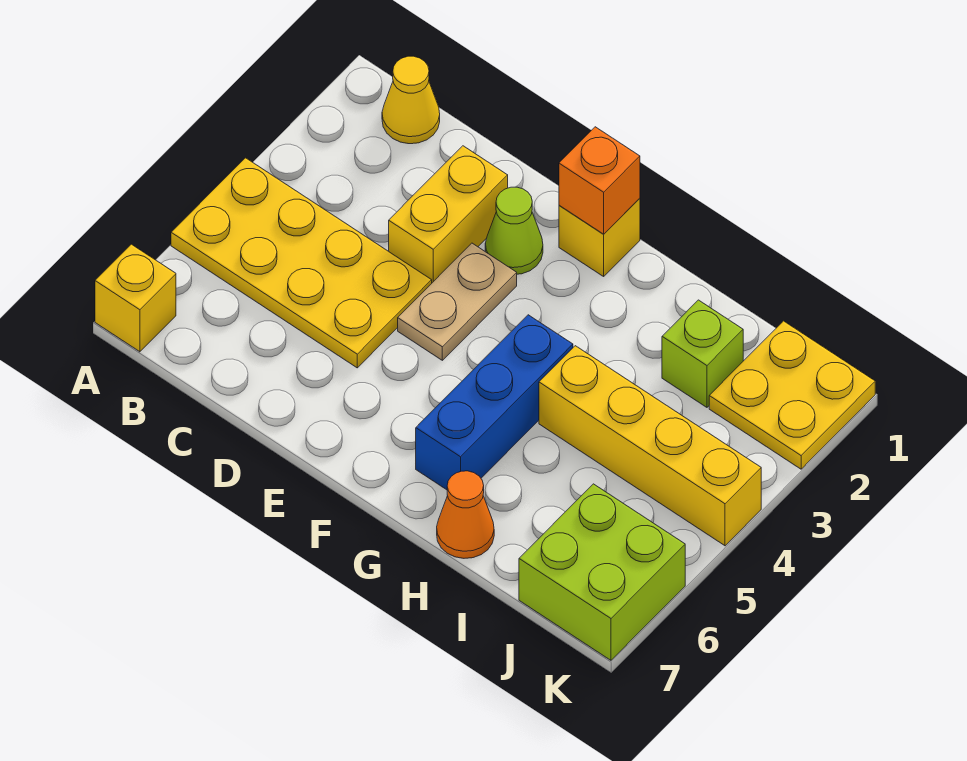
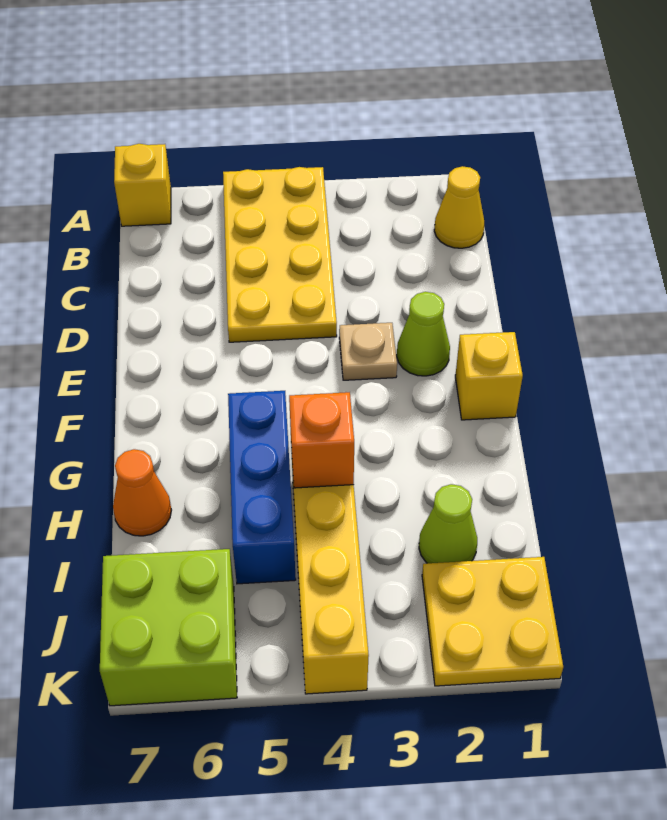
yellow 1x2 brick [389,146,508,283] -> none
tan 1x2 plate [398,243,517,360] -> tan 1x1 plate [339,323,397,380]
orange 1x1 brick [559,127,640,234] -> orange 1x1 brick moved to [289,392,354,488]
blue 1x3 brick [416,315,573,490] -> blue 1x3 brick turned to [228,391,296,584]
lime 1x1 brick [662,300,743,407] -> lime 1x1 cone [419,484,477,563]

